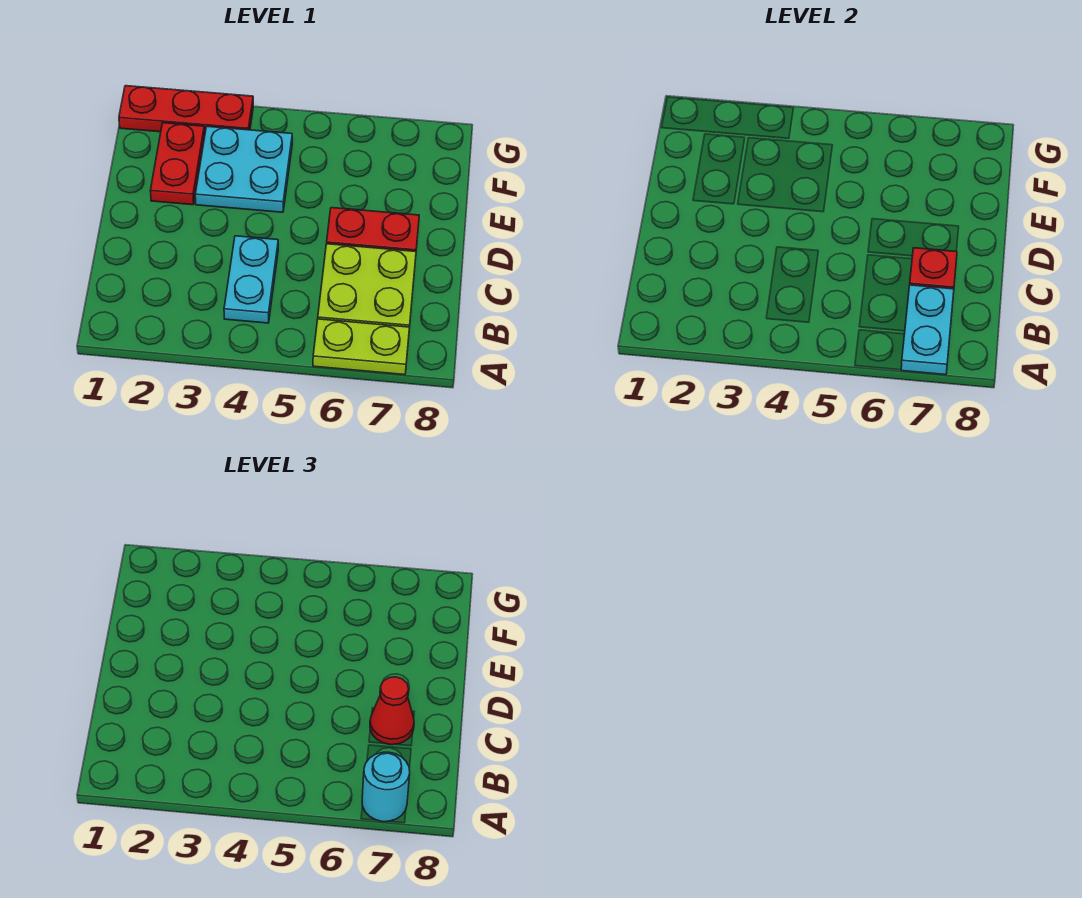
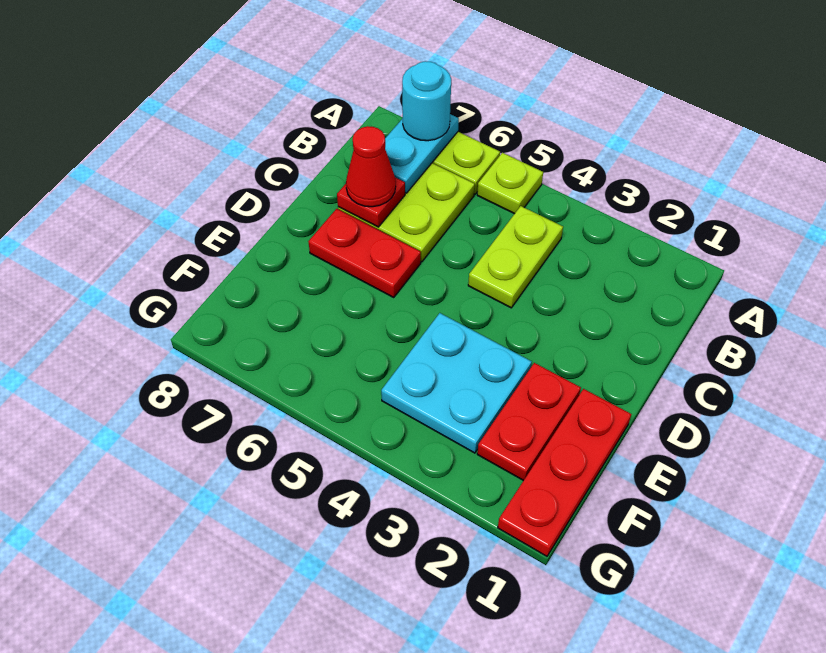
none -> lime 1x1 plate [477,153,543,214]
cyan 1x2 plate [224,236,278,323] -> lime 1x2 plate [468,206,563,308]
red 1x3 plate [119,86,253,134] -> red 1x3 plate turned to [498,389,631,556]

